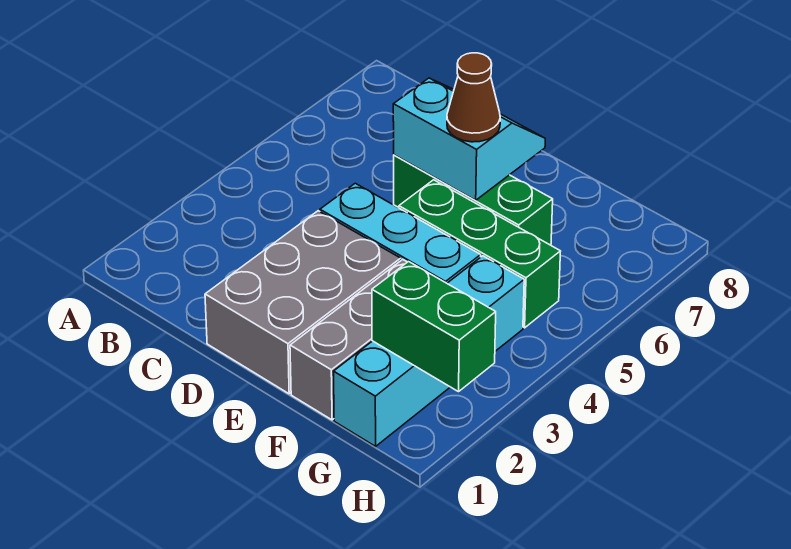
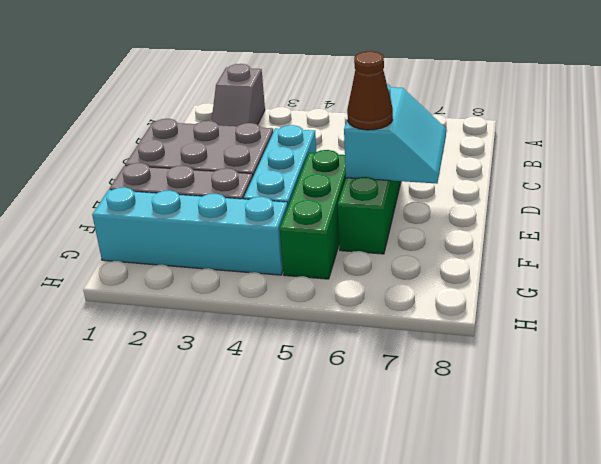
none -> grey 1x2 slope [212,64,265,126]
green 1x2 brick [372,262,496,392] -> none

